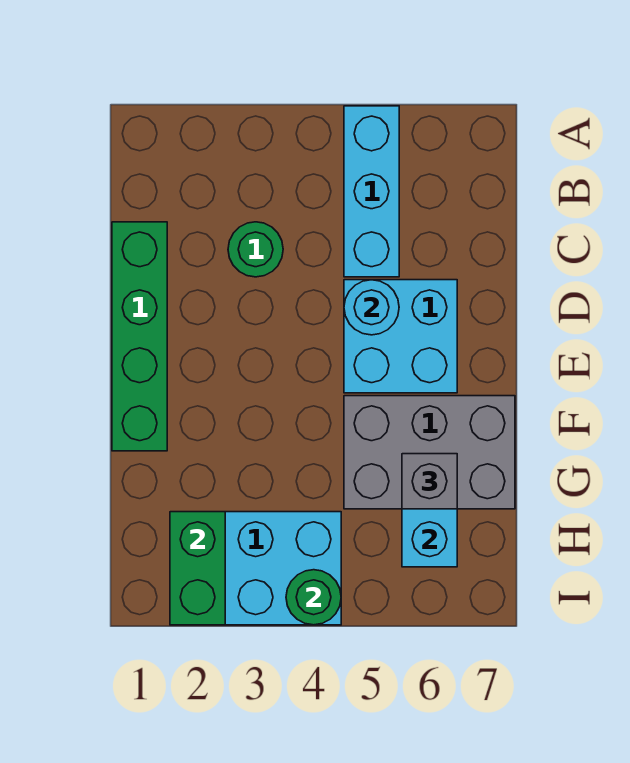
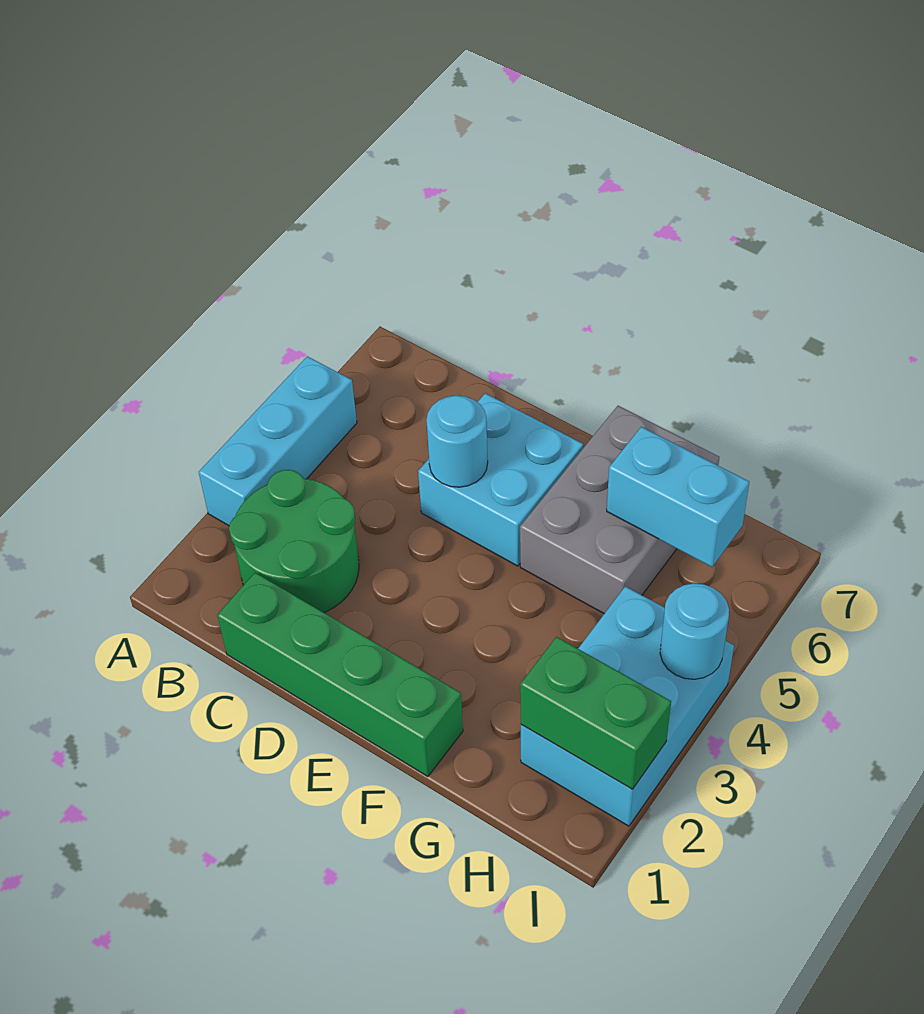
cyan 1x3 brick [344,106,399,277] -> cyan 1x3 brick turned to [199,356,357,526]
green 1x1 round brick [228,222,283,277] -> green 2x2 round brick [229,470,359,612]
grey 1x1 brick [402,454,457,509] -> none
green 1x1 round brick [286,570,341,625] -> cyan 1x1 round brick [660,583,729,679]

